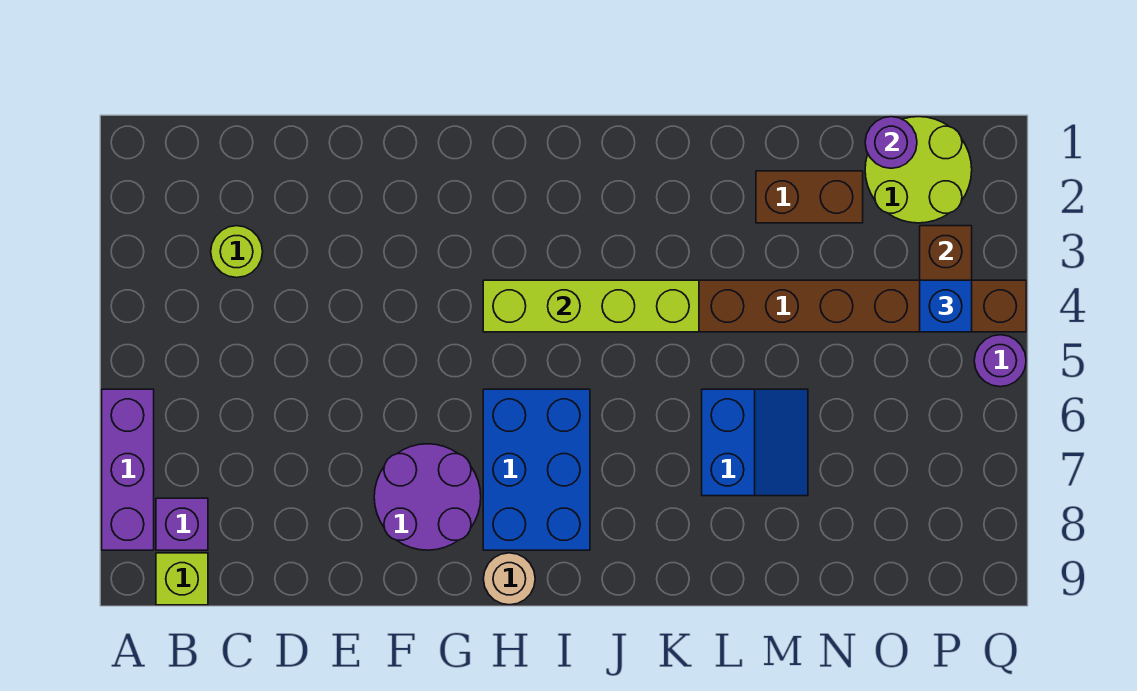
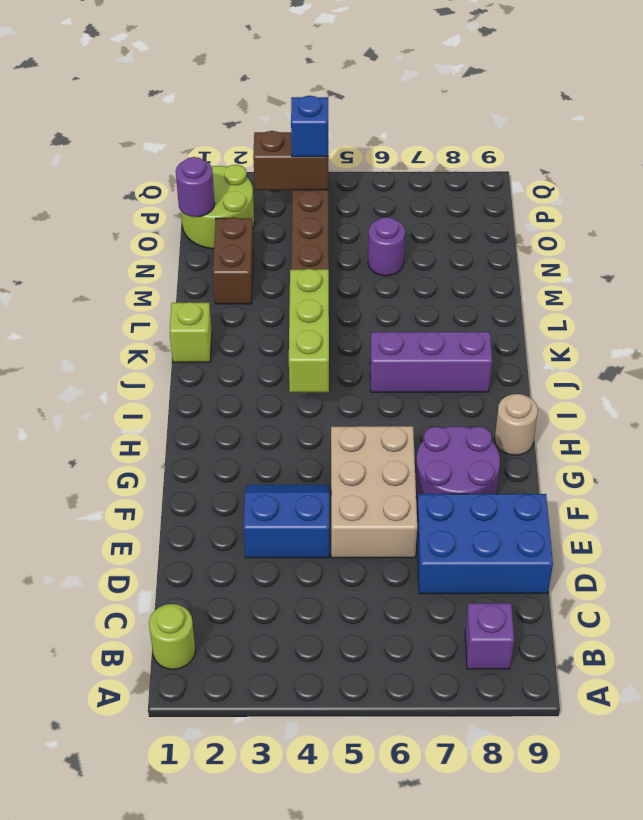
purple 1x3 brick [102,389,154,550] -> purple 1x3 brick moved to [370,332,492,392]
lime 1x1 brick [156,553,208,605] -> lime 1x1 brick moved to [170,302,212,362]
lime 1x1 round brick [211,226,263,278] -> lime 1x1 round brick moved to [149,604,195,669]
none -> tan 2x3 brick [331,426,417,558]
lime 1x4 brick [483,280,699,332] -> lime 1x3 brick [289,269,329,392]
blue 2x3 brick [483,389,590,550] -> blue 2x3 brick moved to [417,494,553,594]
blue 2x2 slope [702,389,808,496] -> blue 2x2 slope moved to [244,485,329,558]
purple 1x1 round brick [974,335,1026,387] -> purple 1x1 round brick moved to [368,217,405,276]

